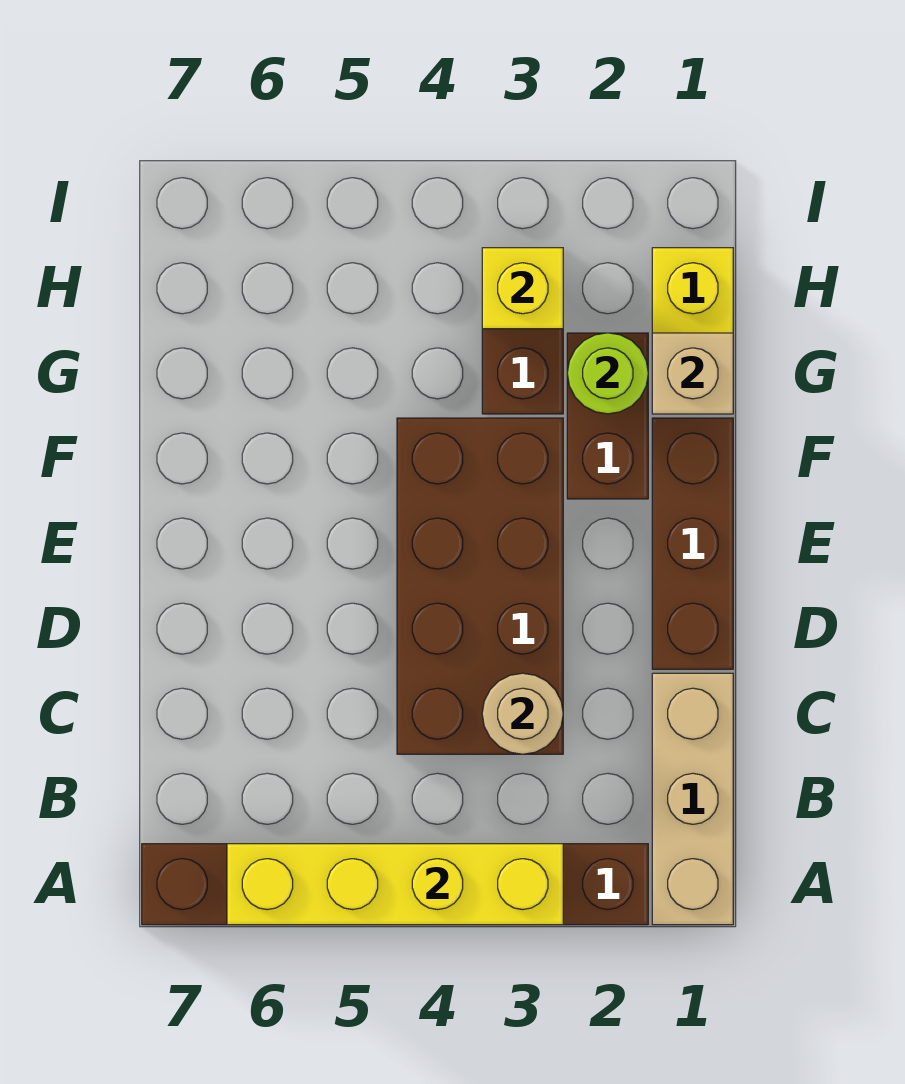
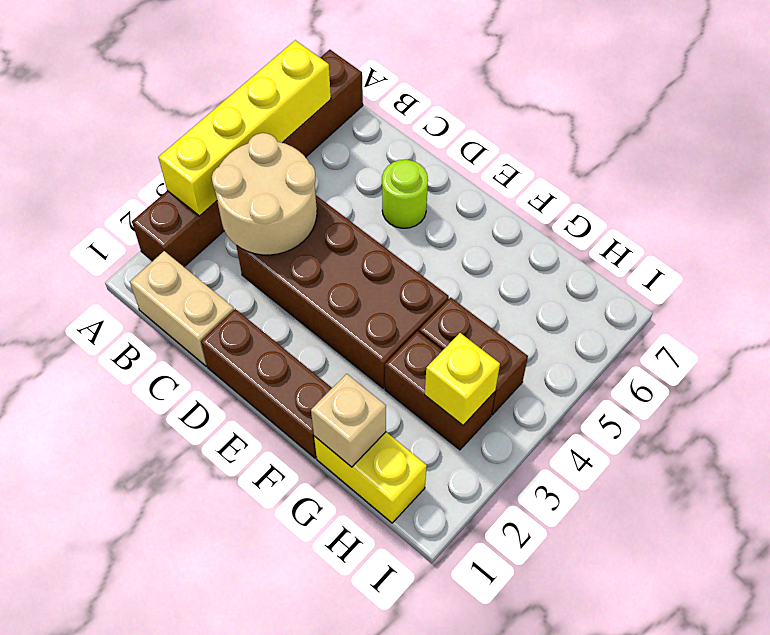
tan 1x3 brick [652,673,733,925] -> tan 1x2 brick [130,251,234,366]
tan 1x1 round brick [482,673,563,754] -> tan 2x2 round brick [212,133,317,255]
brown 1x2 brick [567,333,648,499] -> brown 1x2 brick moved to [419,297,528,415]
lime 1x1 round brick [567,333,648,414] -> lime 1x1 round brick moved to [382,160,428,228]

